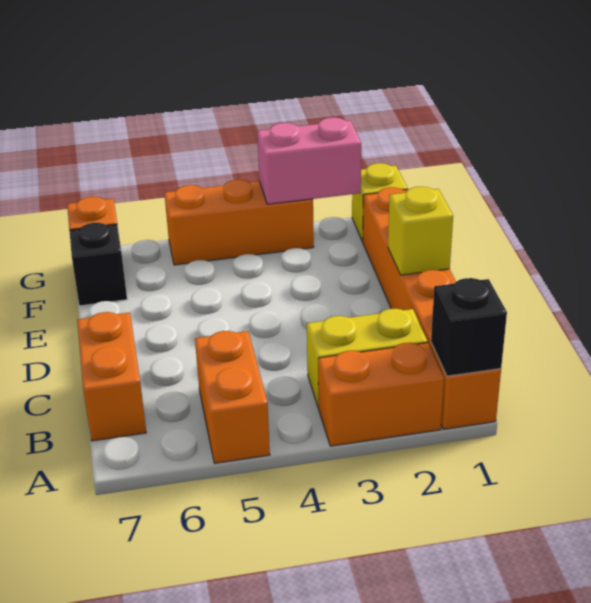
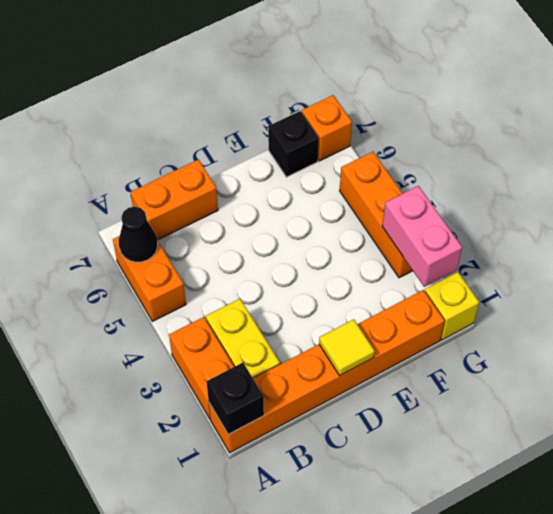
orange 1x2 brick [195,331,270,463] -> orange 1x2 brick turned to [113,236,186,321]
none -> black 1x1 cone [119,207,158,262]
yellow 1x1 brick [388,187,453,275] -> yellow 1x1 tile [319,319,375,376]

